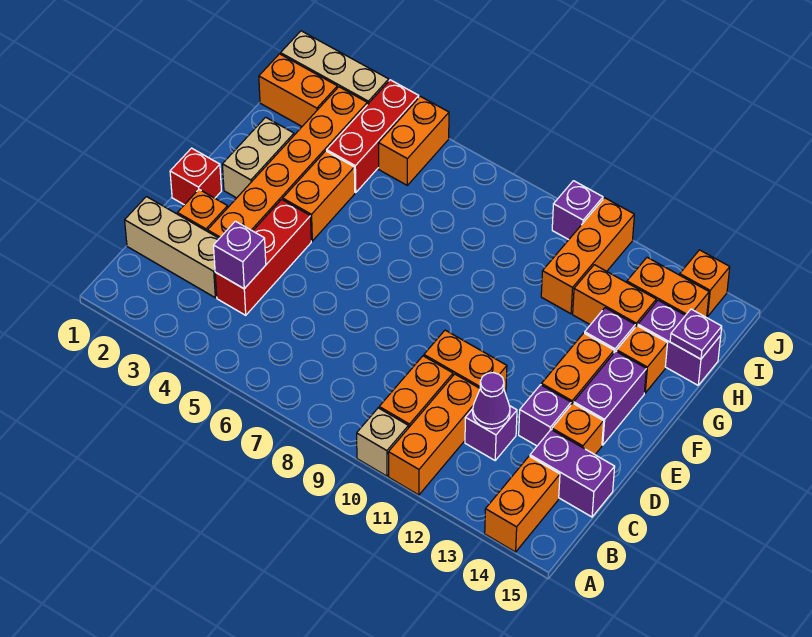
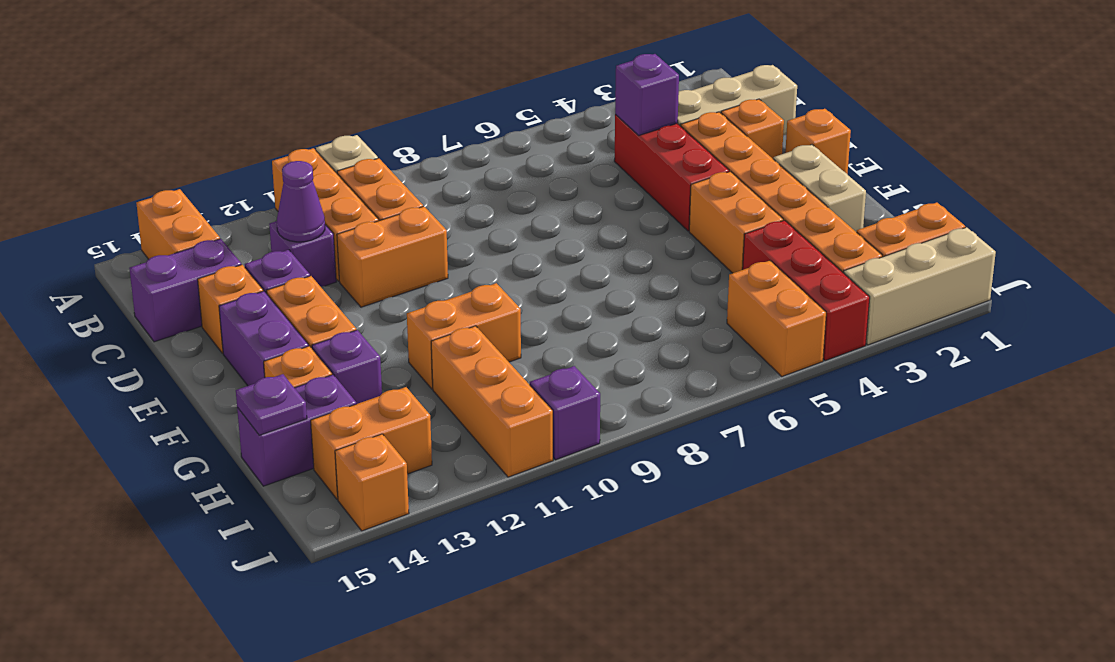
red 1x1 brick [170,148,221,205] -> orange 1x1 brick [785,109,851,174]
orange 1x2 brick [573,265,656,327] -> orange 1x2 brick moved to [407,283,521,389]

